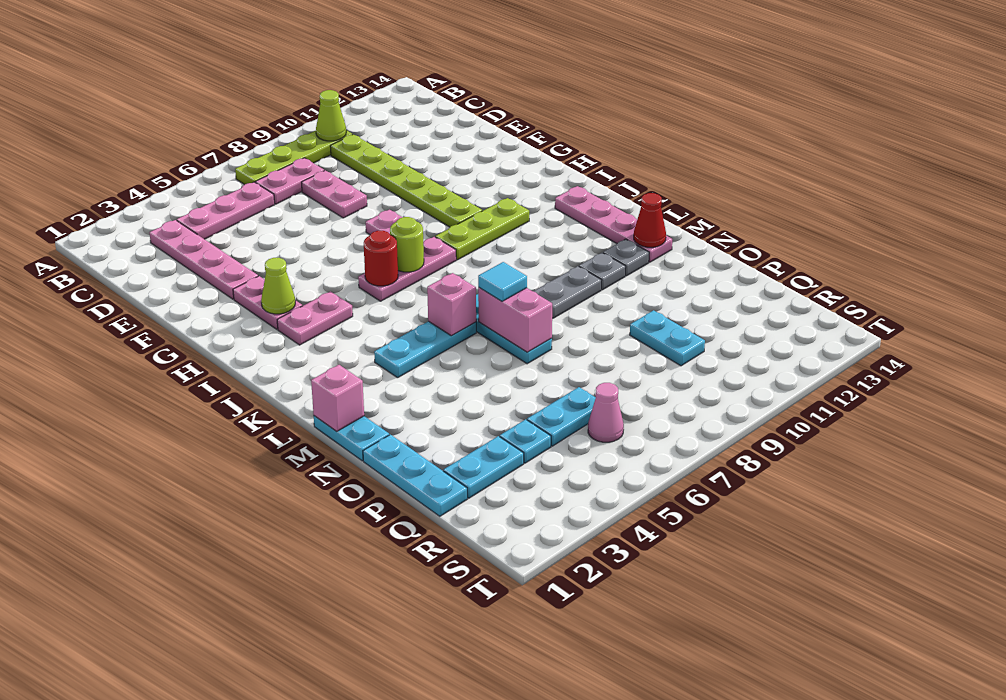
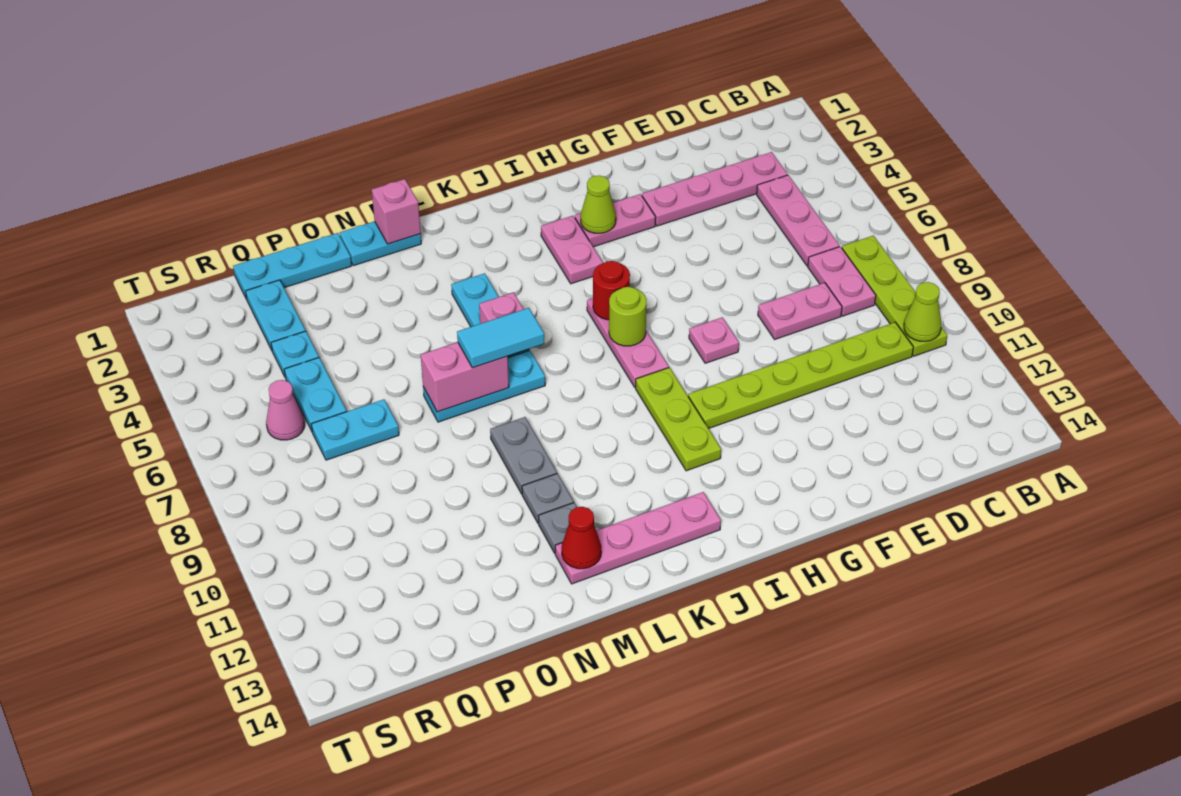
cyan 1x1 tile [478,262,527,301] -> cyan 1x2 tile [457,308,544,368]
cyan 1x2 plate [630,310,705,366] -> cyan 1x2 plate moved to [312,399,399,460]

